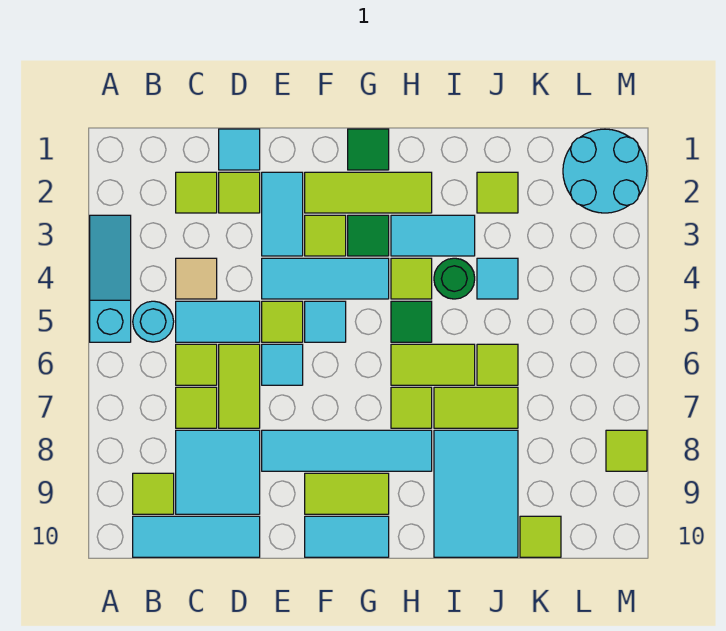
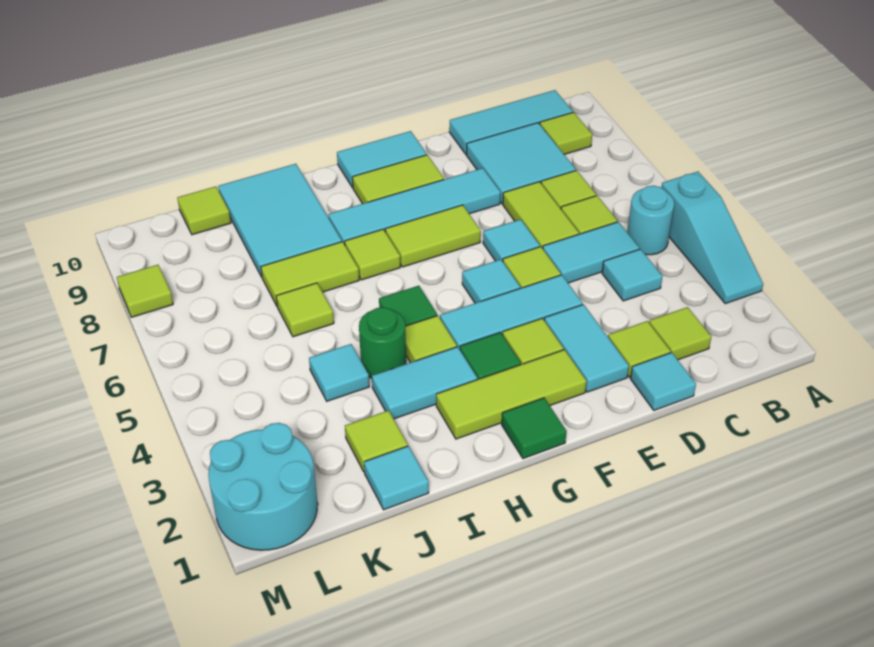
tan 1x1 tile [176,258,217,299] -> cyan 1x1 tile [602,249,663,301]
lime 1x2 tile [391,344,475,385] -> lime 1x2 tile moved to [385,205,481,267]
none -> cyan 1x1 tile [364,446,429,510]

